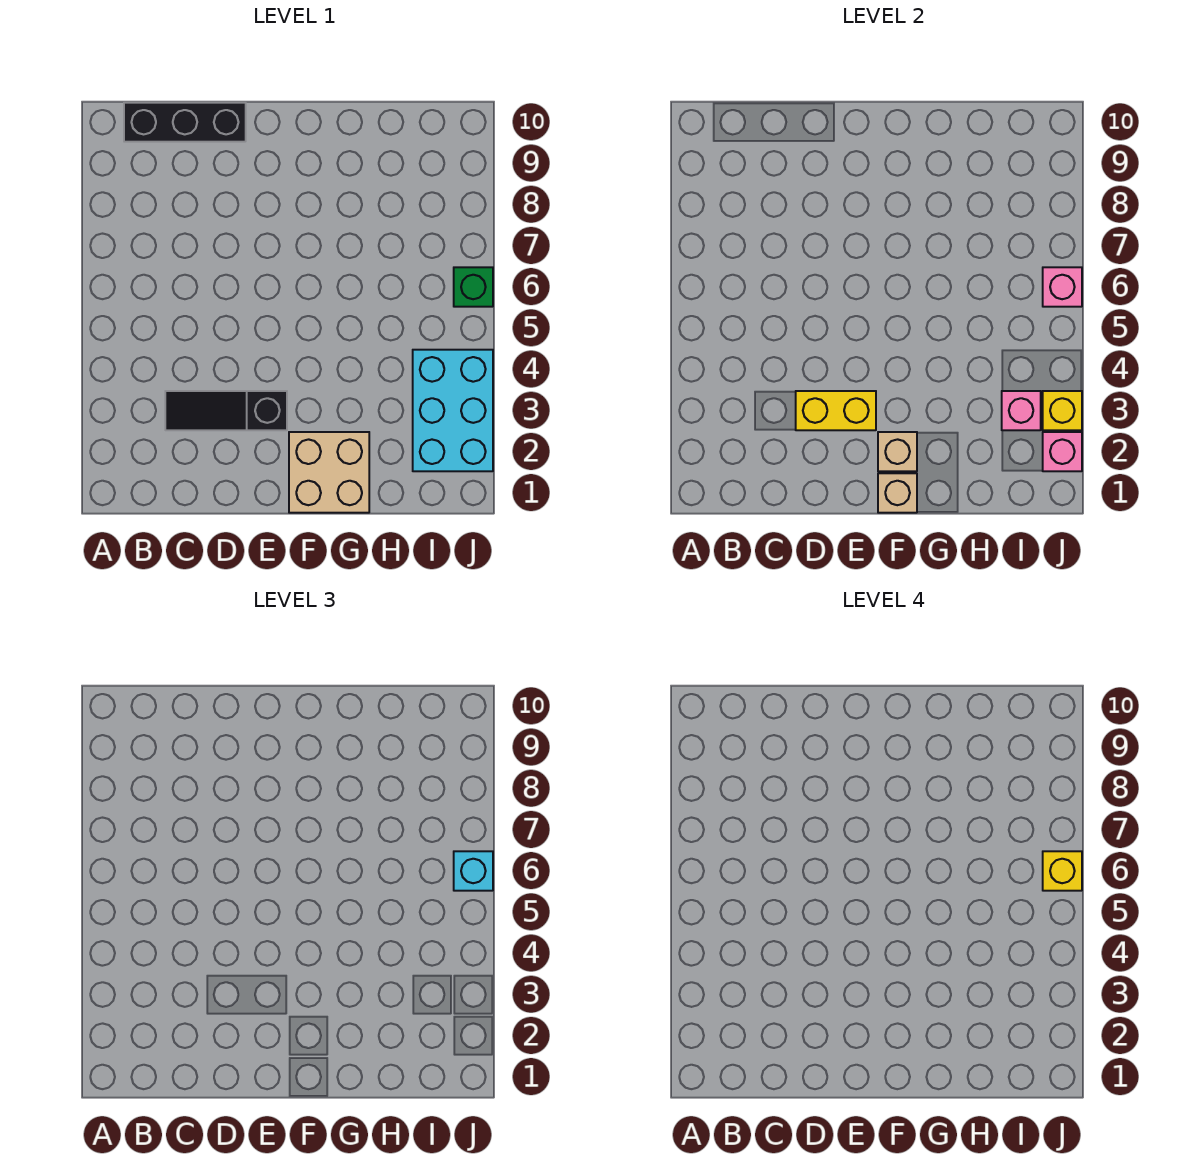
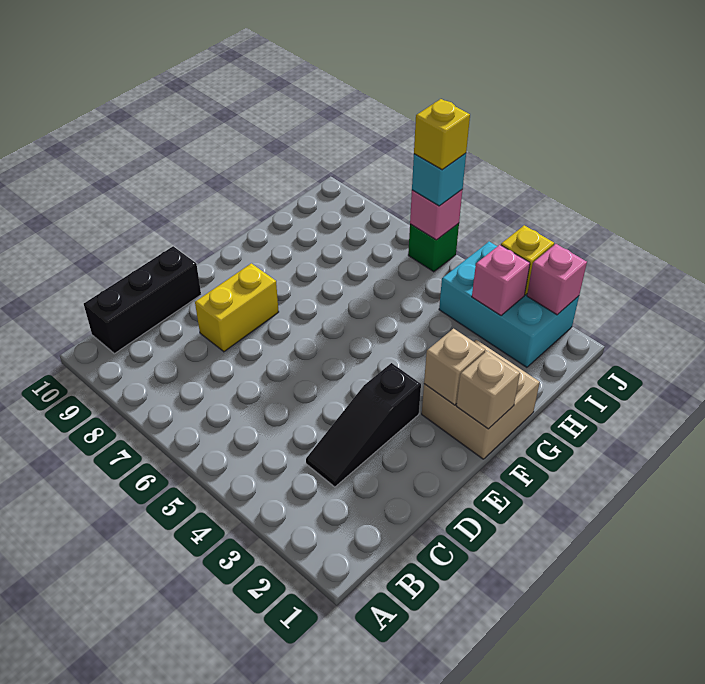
yellow 1x2 brick [796,391,876,430] -> yellow 1x2 brick moved to [195,263,279,352]

